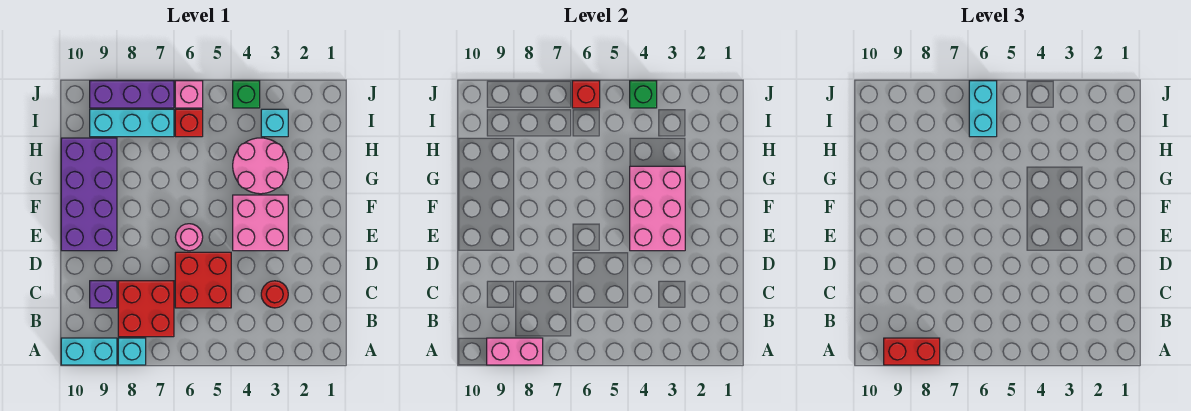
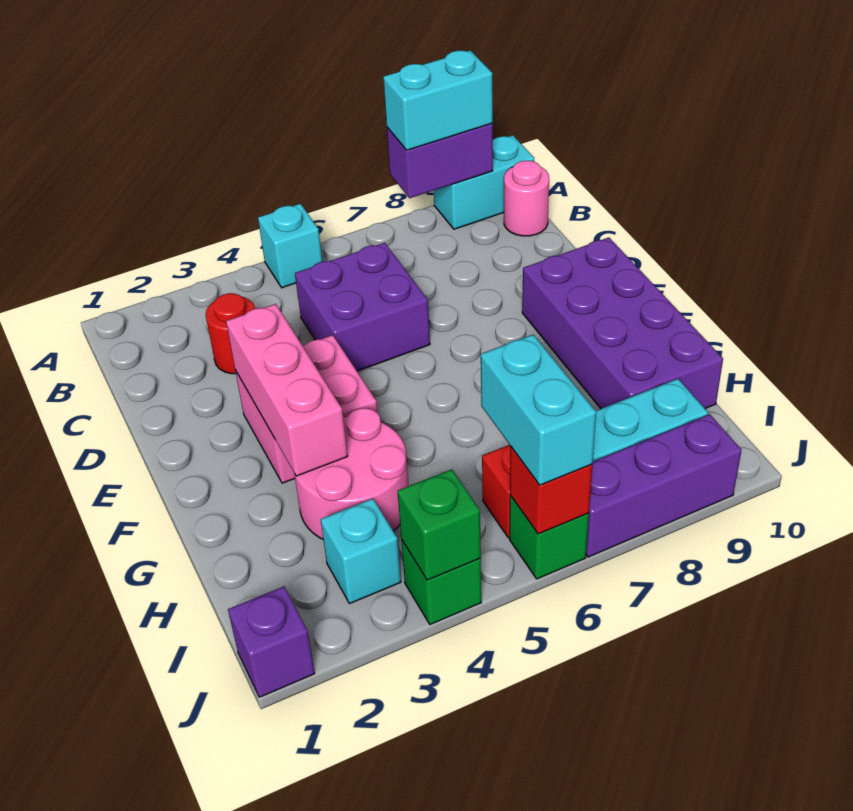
cyan 1x1 brick [118,338,146,365] -> cyan 1x1 brick moved to [258,204,322,288]
pink 1x2 brick [487,338,543,365] -> purple 1x2 brick [387,124,493,198]
red 1x2 brick [884,338,940,365] -> cyan 1x2 brick [383,50,493,150]
red 2x2 brick [118,281,174,337] -> none
red 2x2 brick [175,252,231,308] -> purple 2x2 brick [295,243,430,371]
purple 1x1 brick [90,281,117,308] -> purple 1x1 brick moved to [228,587,315,697]
pink 2x3 brick [630,166,685,251] -> pink 1x3 brick [226,304,348,476]
pink 1x1 round brick [176,224,203,251] -> pink 1x1 round brick moved to [504,161,549,236]
pink 1x1 brick [175,81,203,108] -> green 1x1 brick [510,495,589,579]

